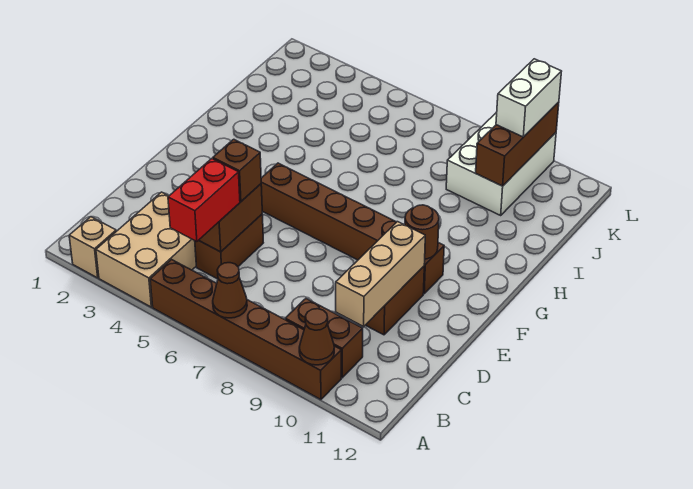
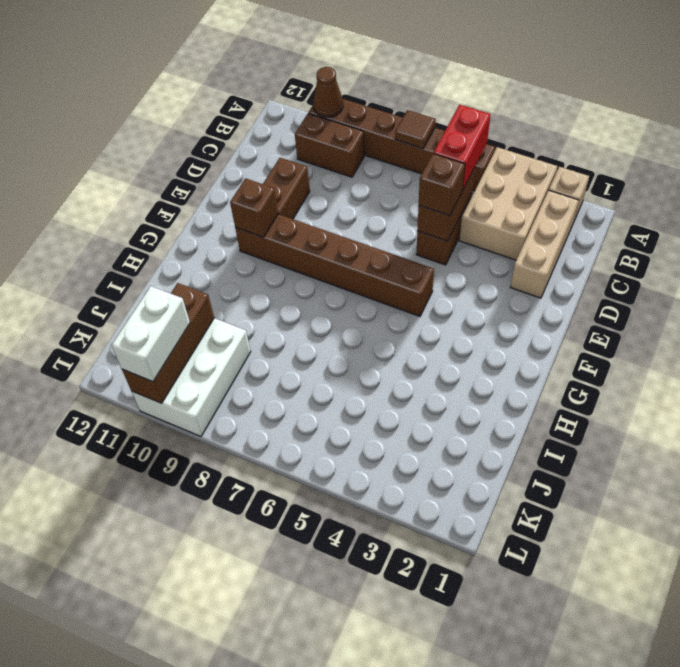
brown 1x1 cone [213,263,247,318] -> brown 1x1 tile [395,110,436,148]
tan 1x3 brick [336,222,425,326] -> tan 1x3 brick moved to [510,190,579,298]
brown 1x1 round brick [405,205,439,259] -> brown 1x1 brick [230,178,278,237]

